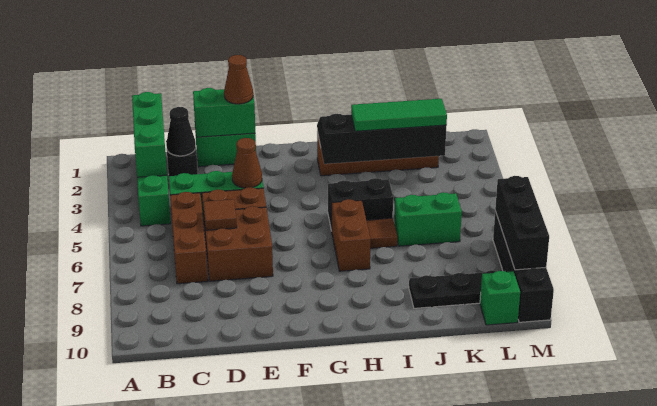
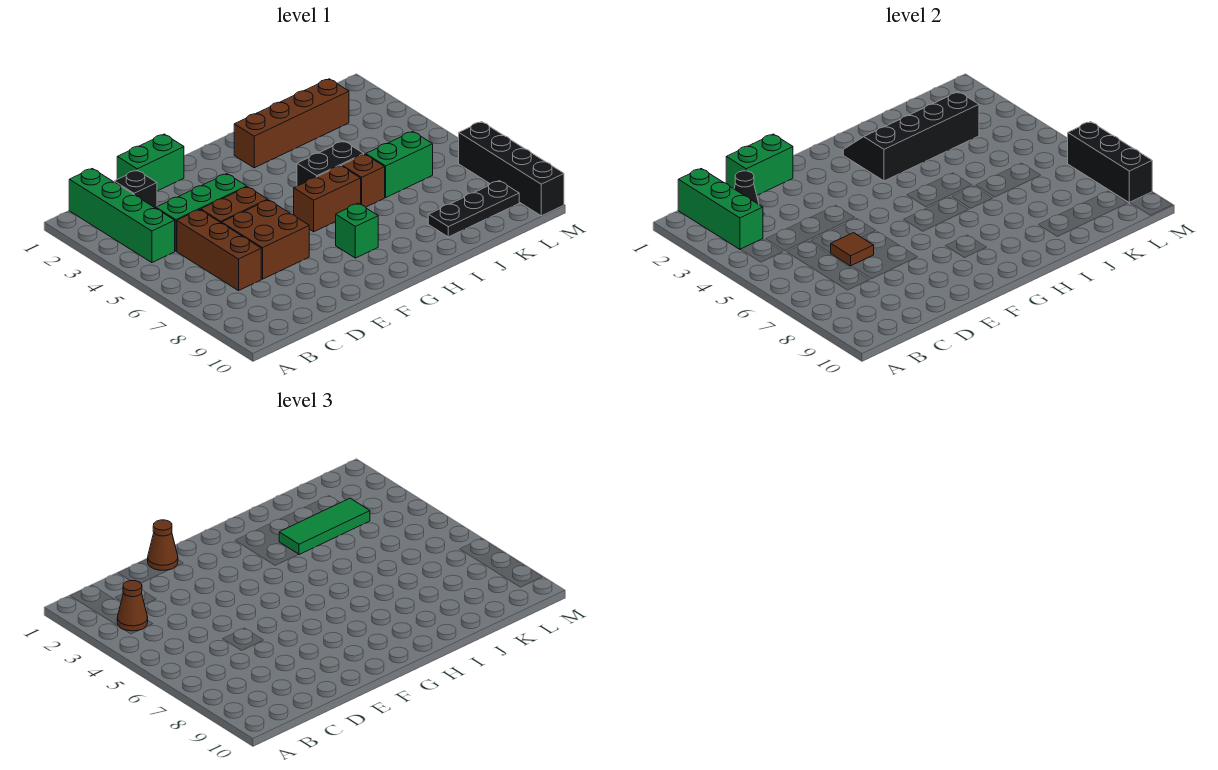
brown 1x1 cone [232,138,262,188] -> brown 1x1 cone moved to [117,581,148,631]
brown 1x2 brick [332,199,371,271] -> brown 1x2 brick turned to [294,166,361,232]
brown 1x1 tile [366,218,397,248] -> brown 1x1 brick [342,154,385,207]
green 1x1 brick [480,271,520,325] -> green 1x1 brick moved to [336,203,378,258]

